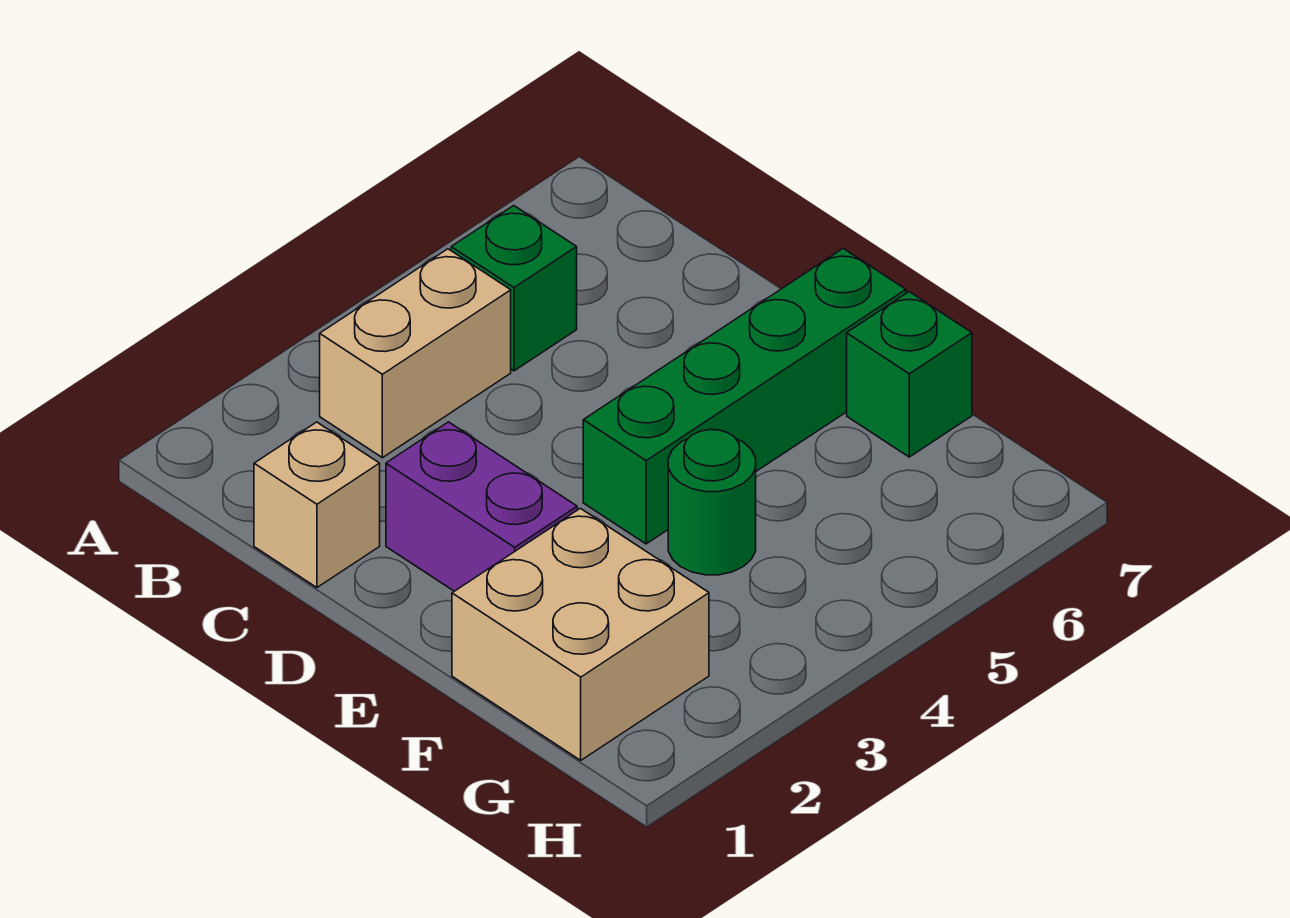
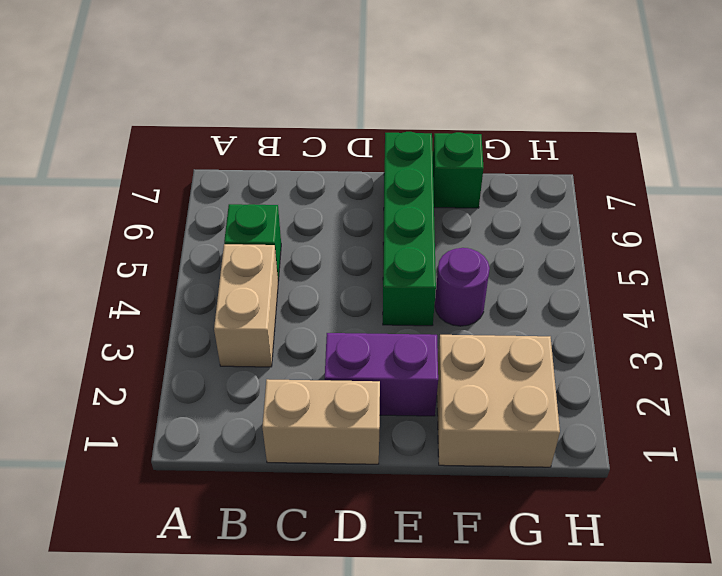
tan 1x1 brick [254,422,380,587] -> tan 1x2 brick [262,379,380,464]
green 1x1 round brick [668,430,756,575] -> purple 1x1 round brick [435,248,490,326]

